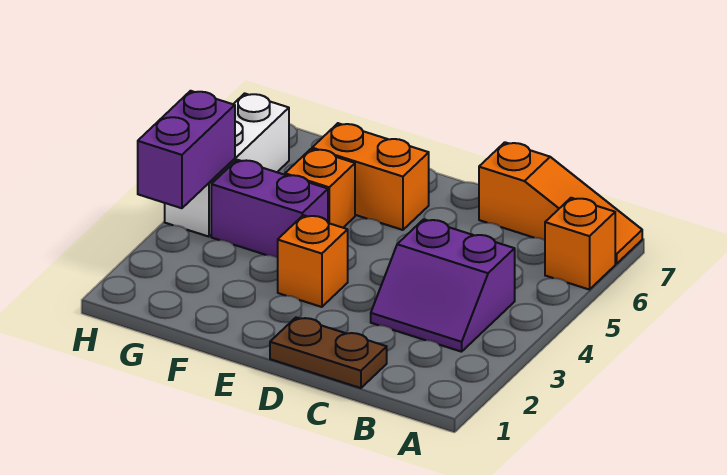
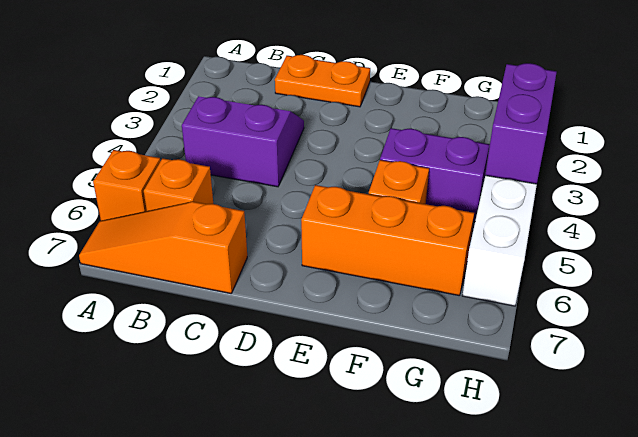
brown 1x2 plate [270,318,387,388] -> orange 1x2 plate [275,55,370,107]
orange 1x1 brick [278,215,348,307] -> orange 1x1 brick moved to [144,158,213,211]
orange 1x2 brick [312,123,429,230] -> orange 1x3 brick [301,185,474,296]

